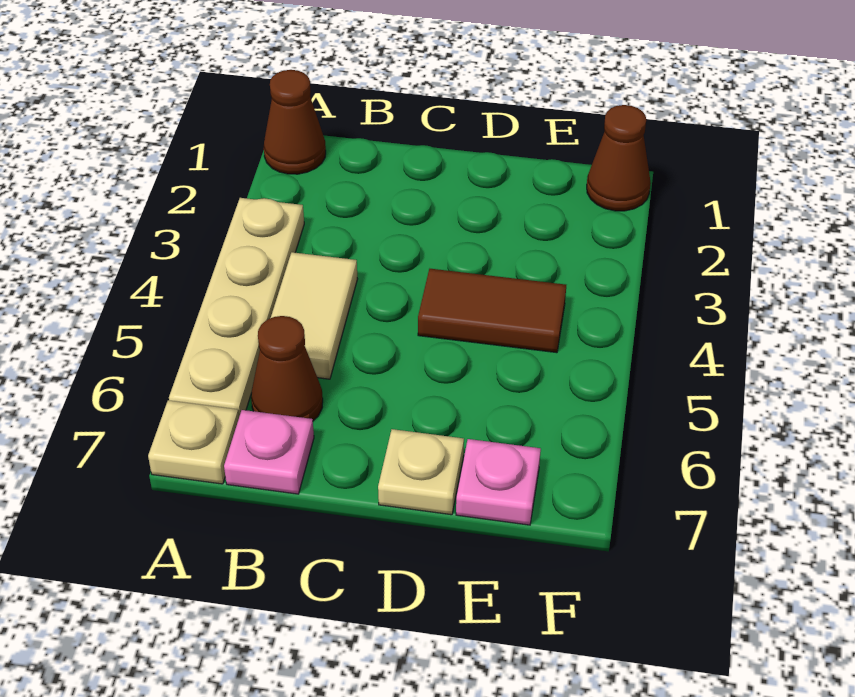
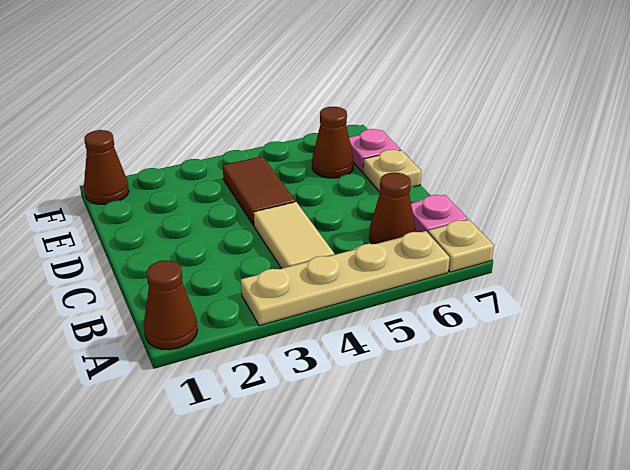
tan 1x2 tile [271,252,357,379] -> tan 1x2 tile turned to [254,202,334,269]
none -> brown 1x1 cone [312,107,353,178]

